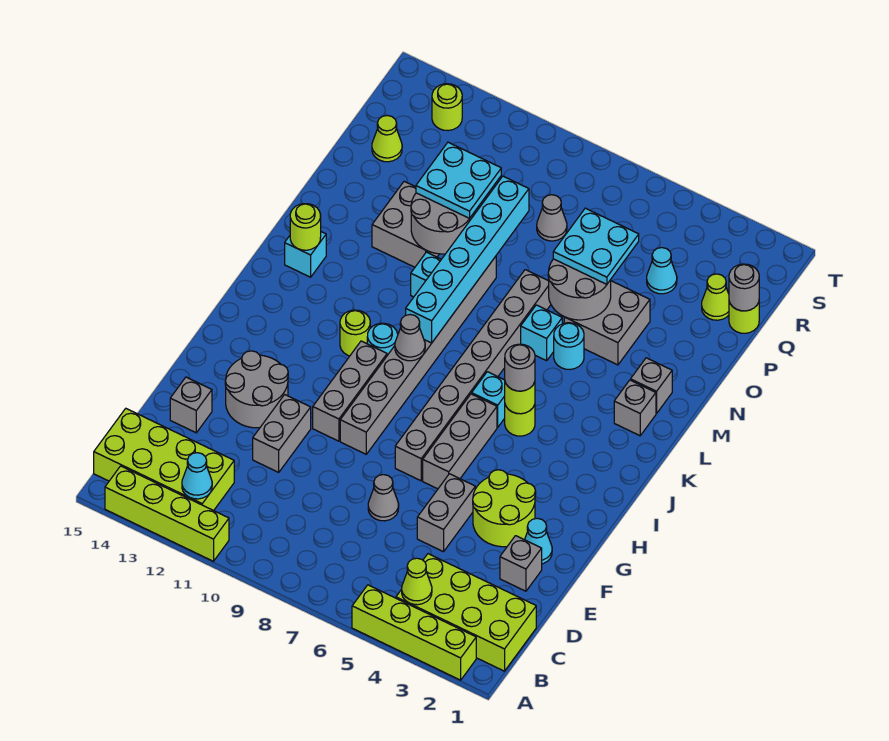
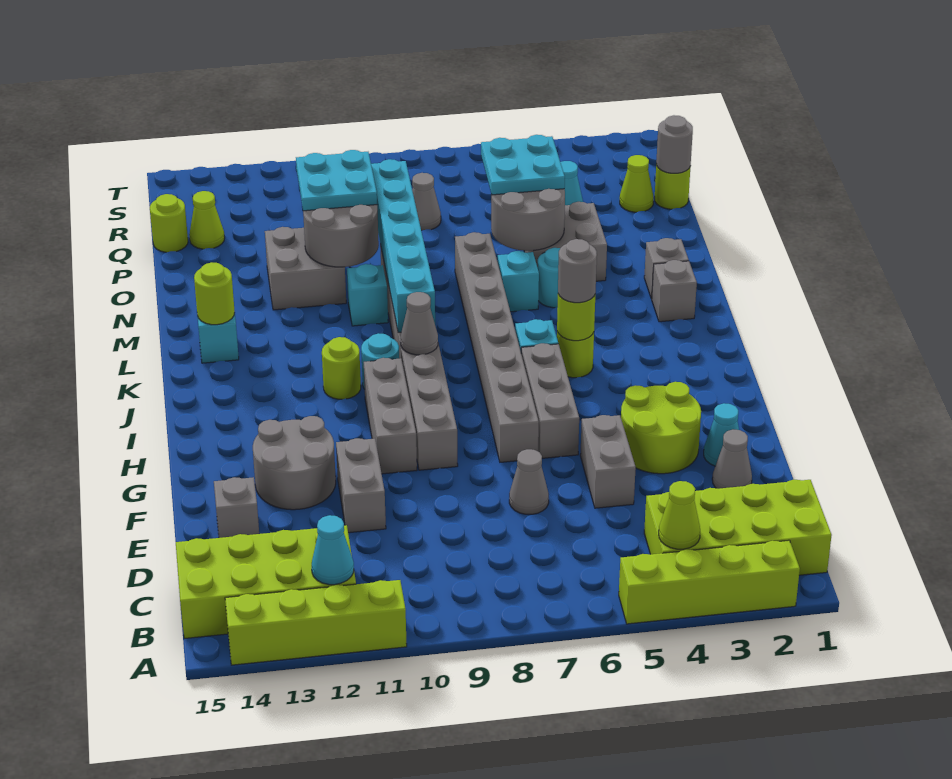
grey 1x1 brick [500,536,542,591] -> grey 1x1 cone [712,430,752,489]
lime 1x1 round brick [432,84,462,131] -> lime 1x1 round brick moved to [150,194,188,252]

